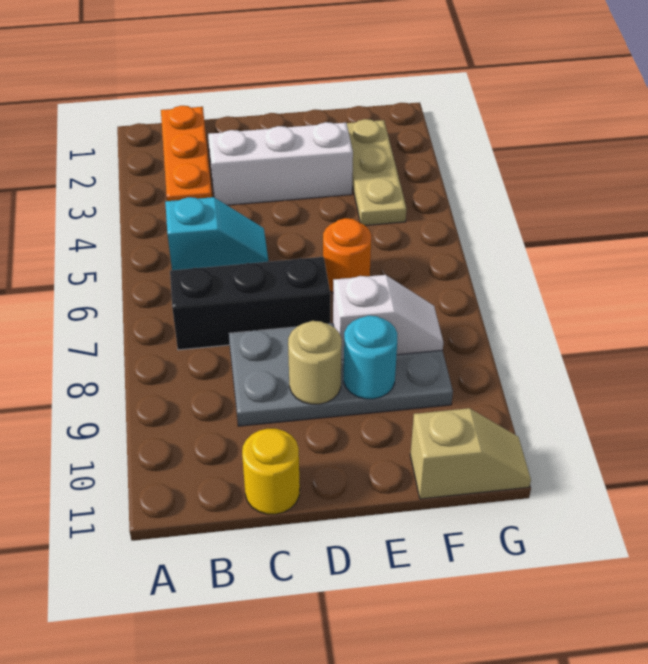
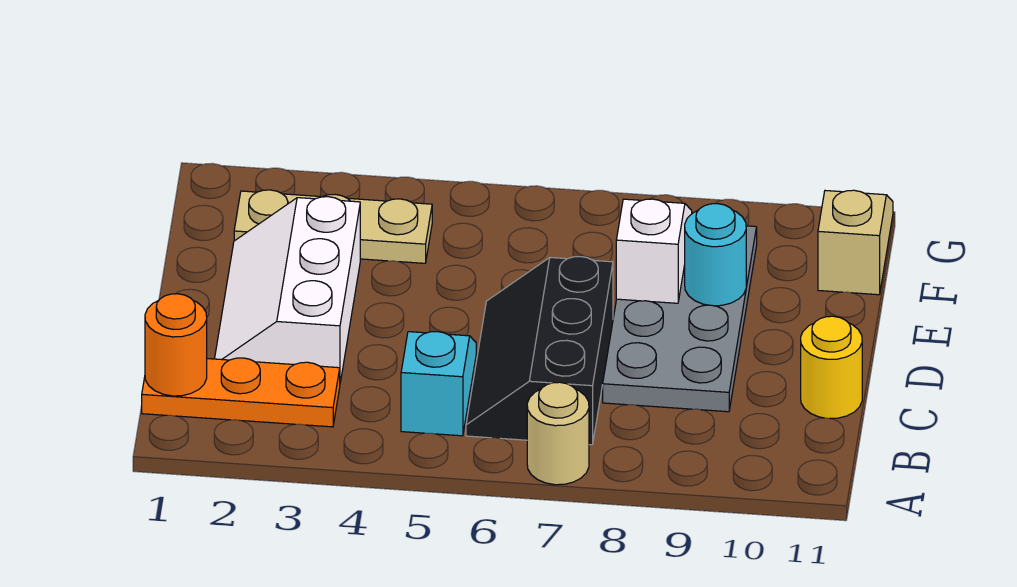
tan 1x1 round brick [288,321,342,404] -> tan 1x1 round brick moved to [527,382,589,485]
orange 1x1 round brick [323,218,371,293] -> orange 1x1 round brick moved to [145,294,207,396]

